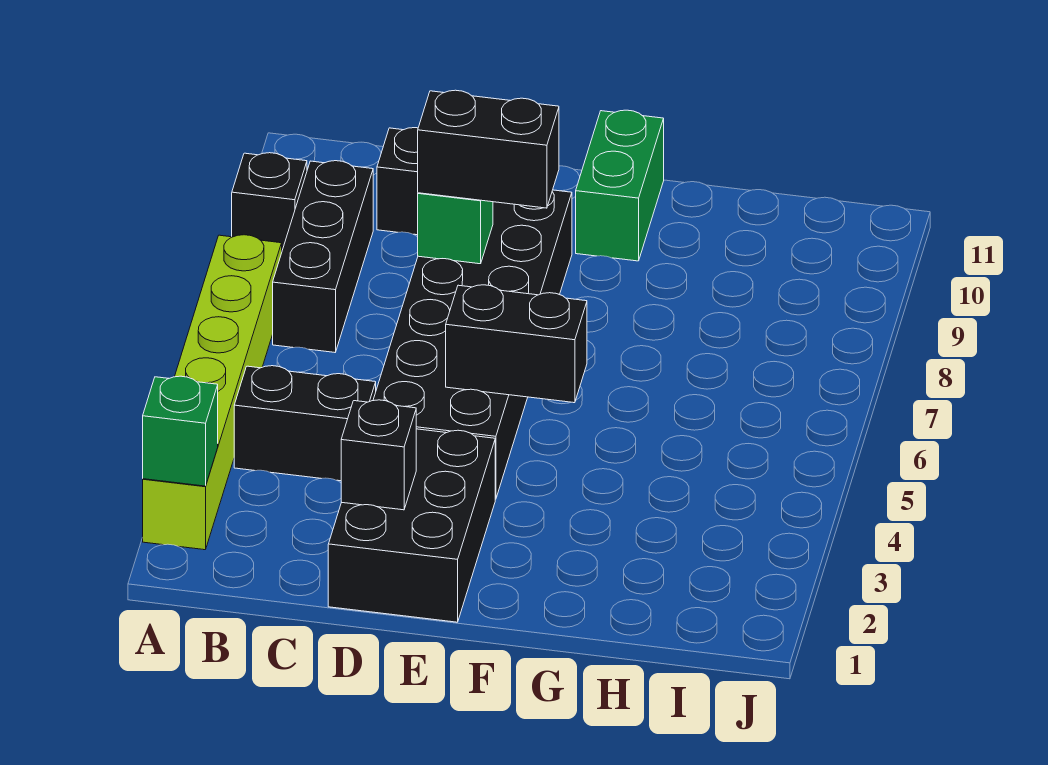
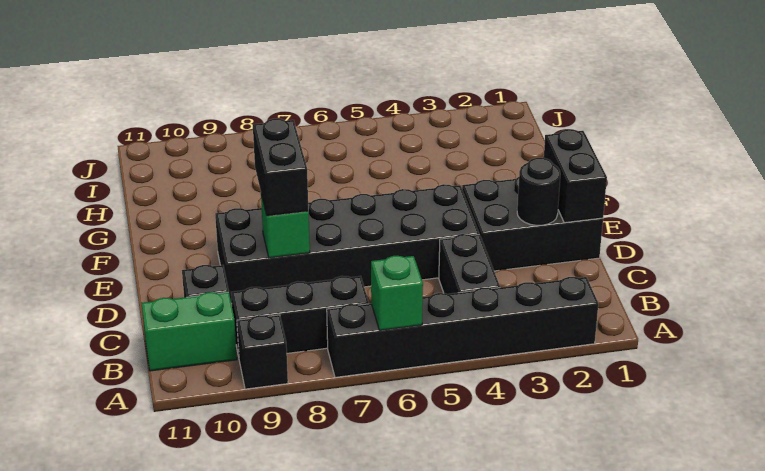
lime 1x6 brick [143,235,282,550] -> black 1x6 brick [327,277,598,377]
green 1x1 brick [143,376,218,486] -> green 1x1 brick moved to [371,256,423,330]
black 1x1 brick [341,400,416,510] -> black 1x1 round brick [517,158,560,225]
black 1x2 brick [446,285,587,403] -> black 1x2 brick moved to [544,129,607,223]
green 1x2 brick [576,110,664,261] -> green 1x2 brick moved to [142,292,237,371]

